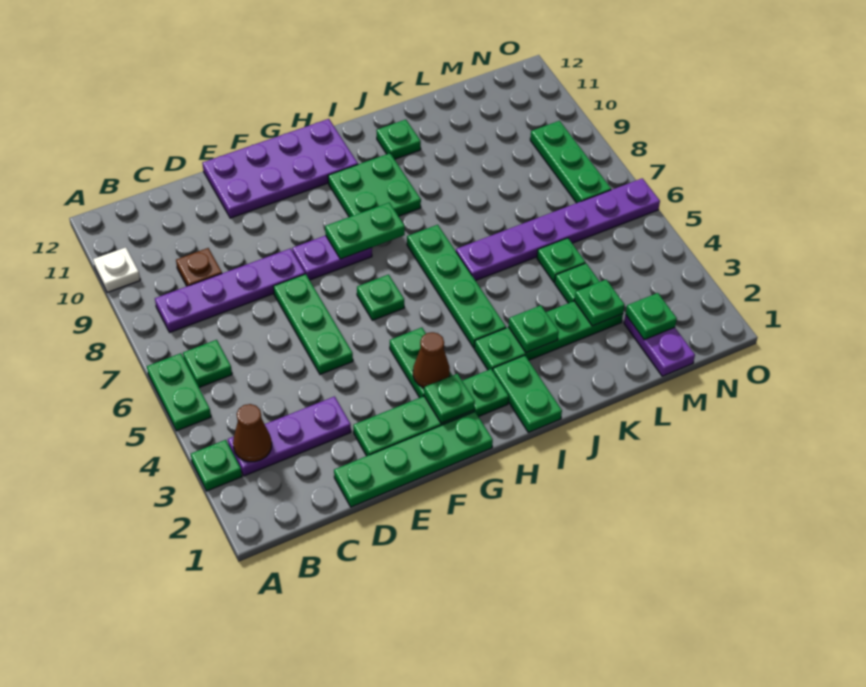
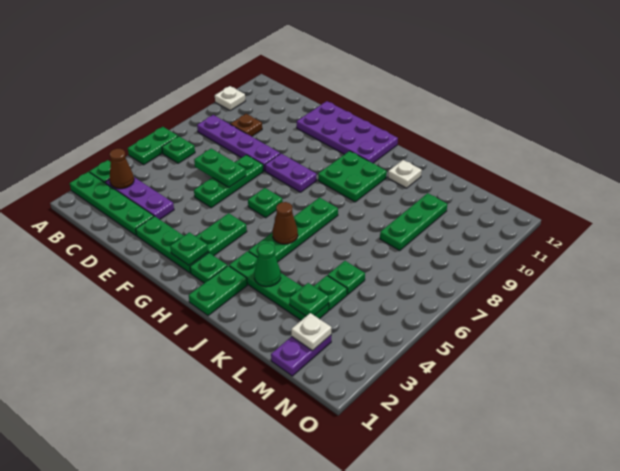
green 1x4 plate [334,412,493,507] -> green 1x4 plate moved to [70,172,154,235]
brown 1x1 cone [413,332,450,388] -> brown 1x1 cone moved to [272,202,298,244]
green 1x2 plate [325,203,405,259] -> green 1x2 plate moved to [194,148,246,187]
green 1x1 plate [509,305,559,353] -> green 1x1 cone [254,243,281,287]
purple 1x6 plate [456,178,660,281] -> none
green 1x1 plate [376,120,421,159] -> white 1x1 plate [388,160,422,188]
green 1x1 plate [626,293,677,340] -> white 1x1 plate [291,313,331,351]
green 1x3 plate [530,121,611,203] -> green 1x3 plate moved to [380,193,447,251]

